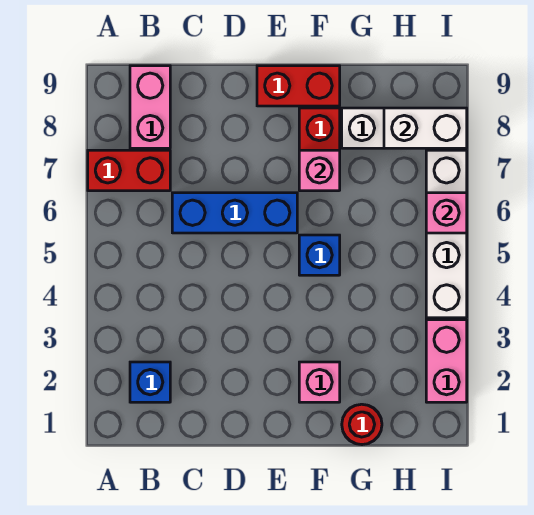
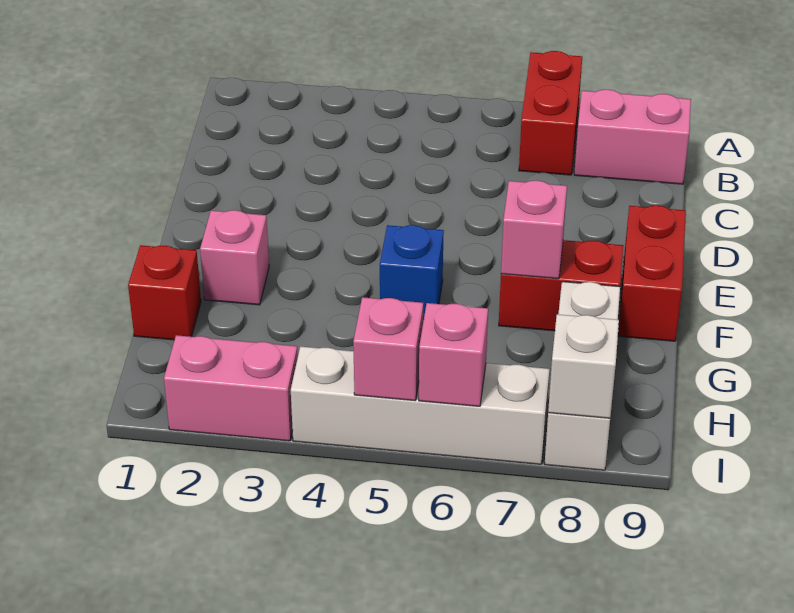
blue 1x1 brick [130,362,170,402] -> none
blue 1x3 brick [172,193,297,233] -> none
red 1x1 round brick [342,404,382,445] -> red 1x1 brick [128,245,201,340]
white 1x2 brick [384,108,467,148] -> white 1x1 brick [548,314,619,418]
none -> pink 1x1 brick [353,297,423,401]

